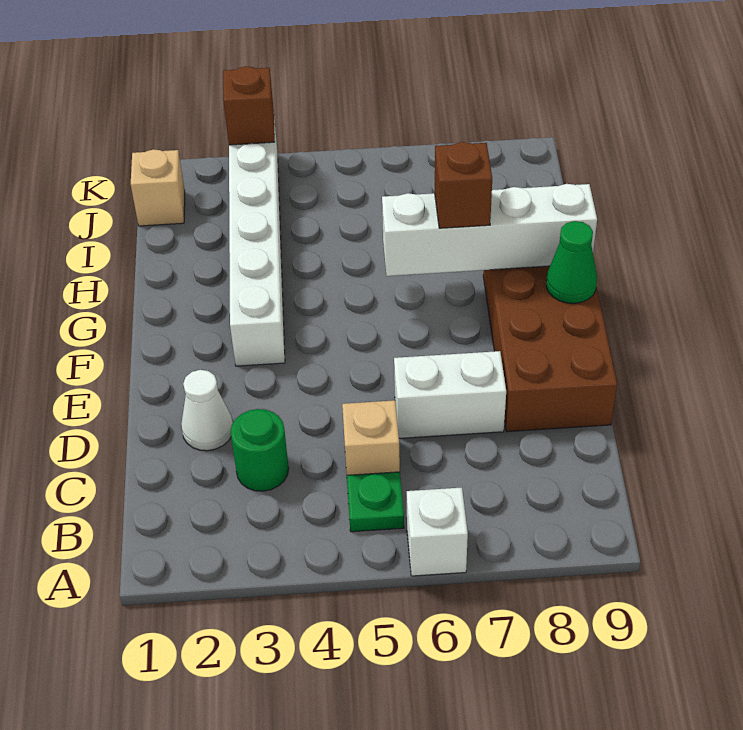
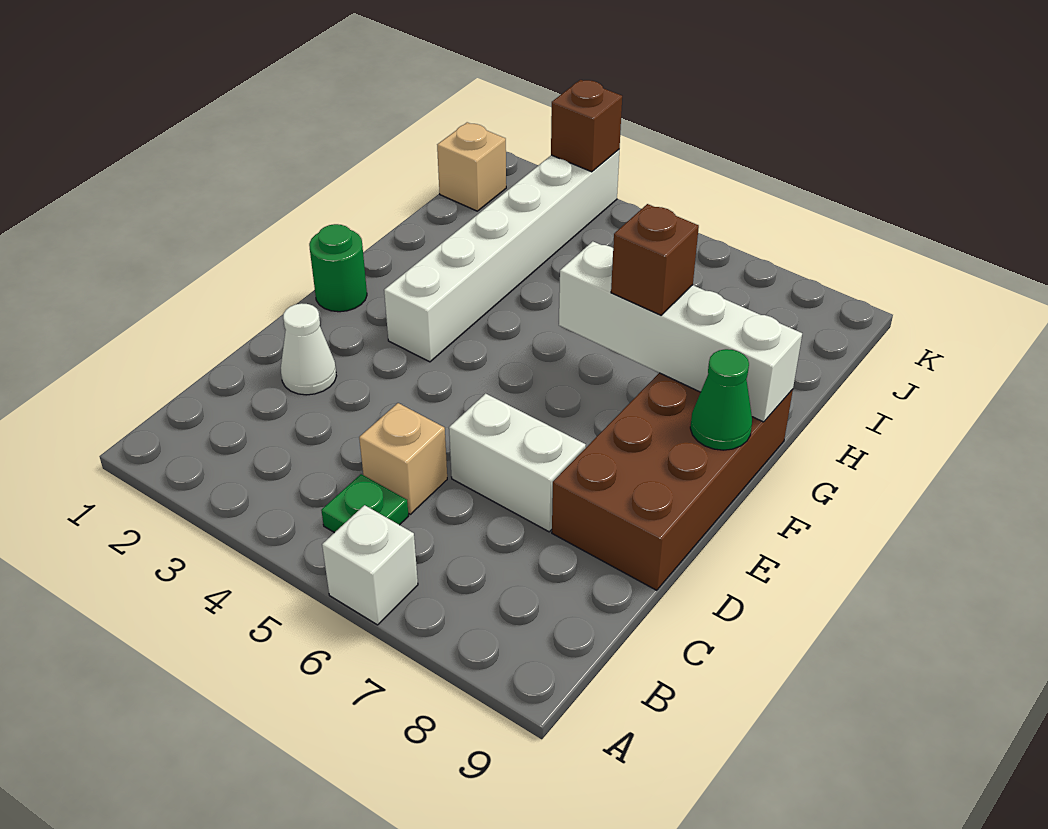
green 1x1 round brick [231,409,289,491] -> green 1x1 round brick moved to [309,224,367,312]

